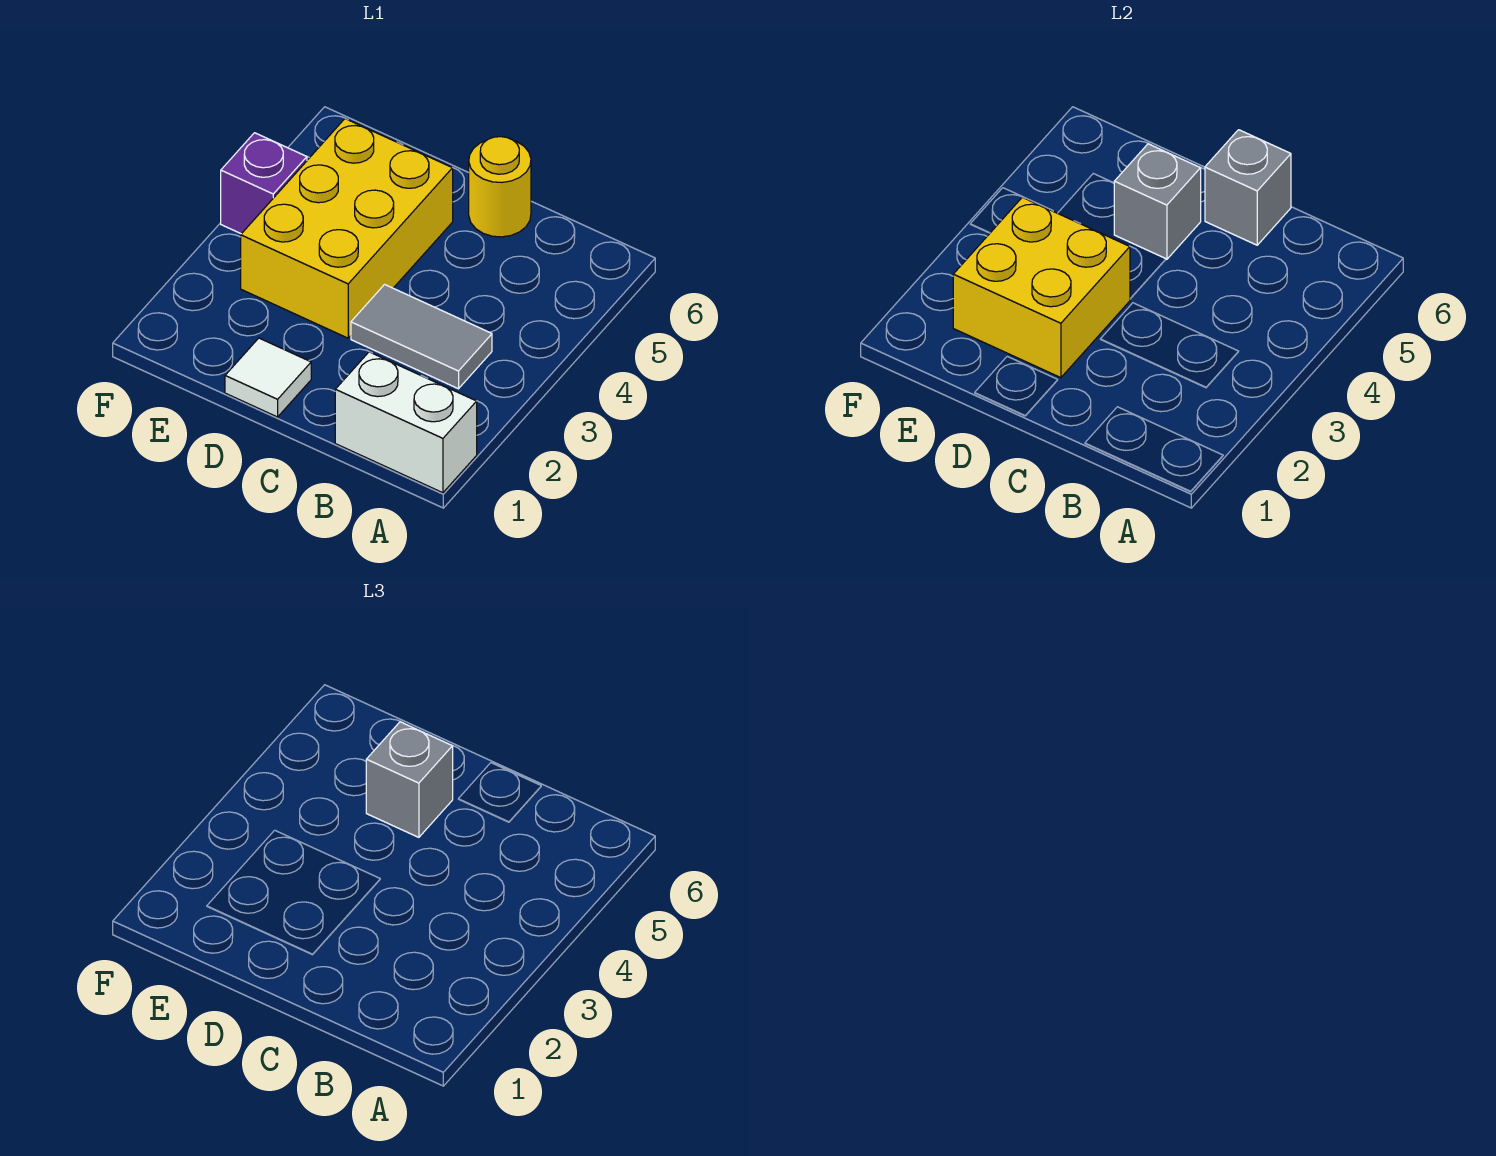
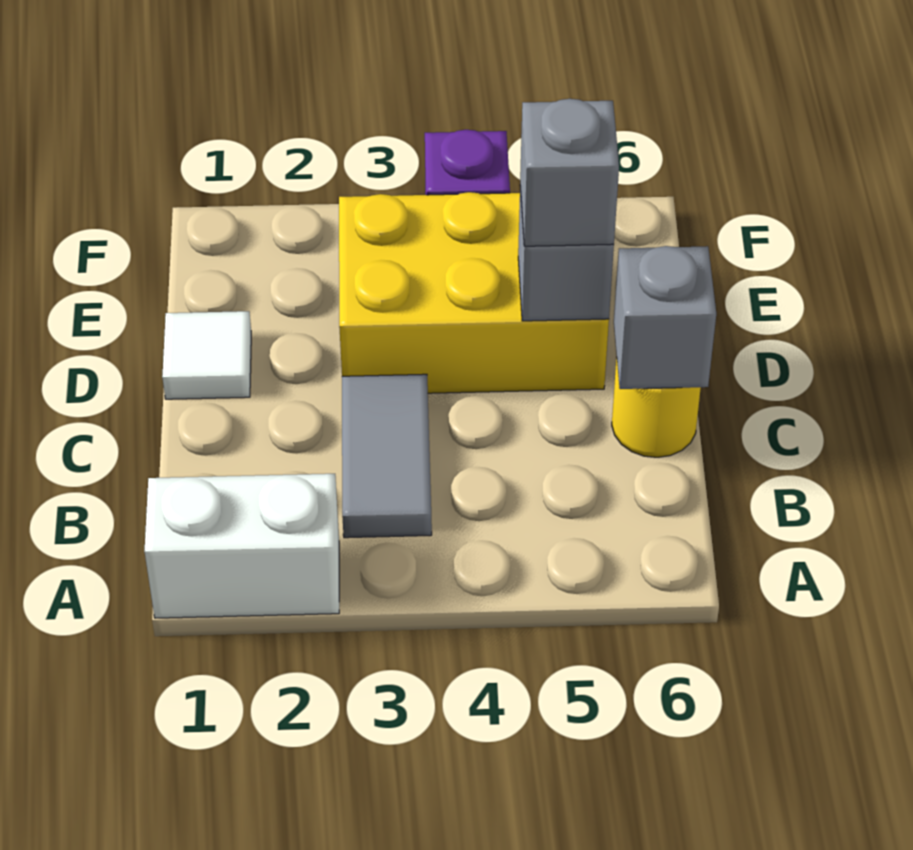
white 1x2 brick [335,352,477,493] -> white 1x2 brick turned to [145,474,339,618]
yellow 2x2 brick [953,197,1130,378] -> none

